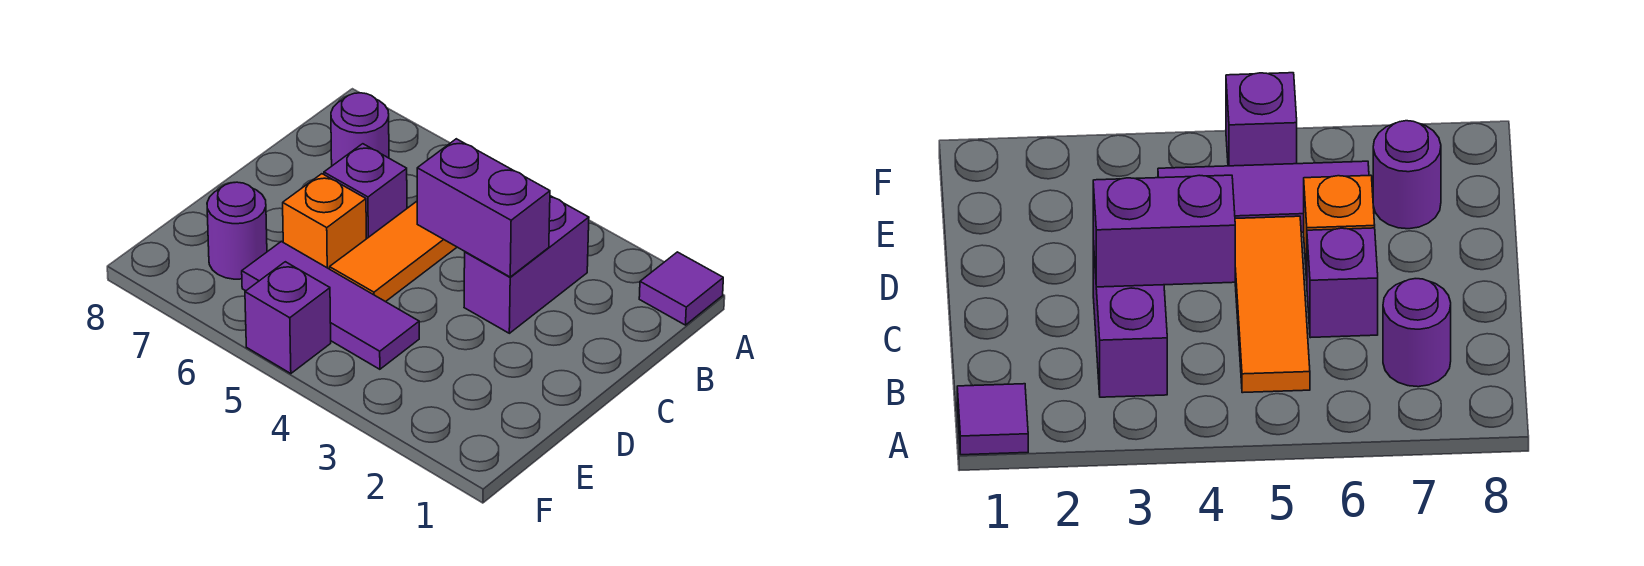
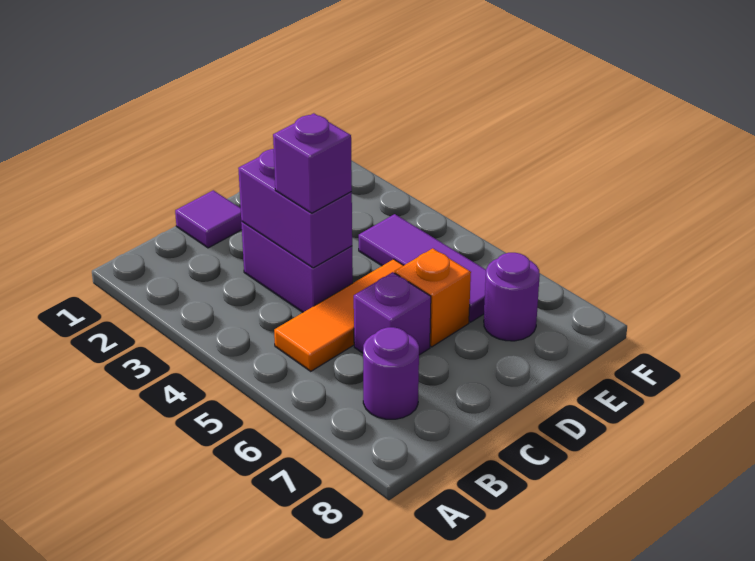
purple 1x1 tile [639,252,723,325] -> purple 1x1 tile moved to [175,190,242,248]
purple 1x2 brick [464,196,589,333] -> purple 1x2 brick turned to [241,222,353,312]
purple 1x1 brick [245,262,331,374] -> purple 1x1 brick moved to [273,113,352,213]

